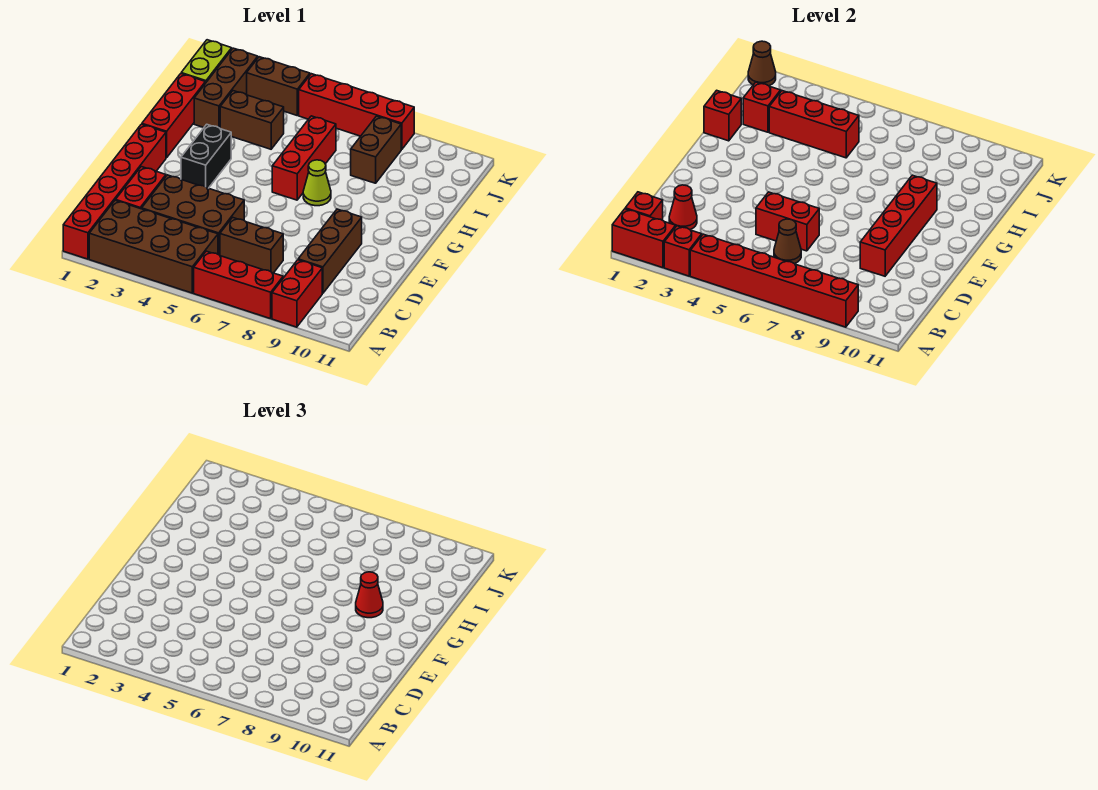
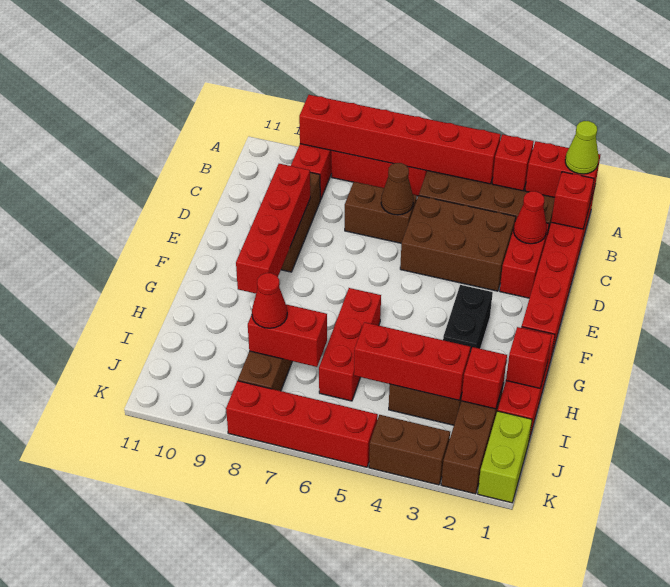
red 1x2 brick [756,192,819,251] -> red 1x2 brick moved to [248,304,327,367]
lime 1x1 cone [303,160,331,206] -> lime 1x1 cone moved to [565,121,599,174]
red 1x1 cone [356,572,383,618] -> red 1x1 cone moved to [252,273,287,328]
brown 1x1 cone [748,41,776,86] -> none

